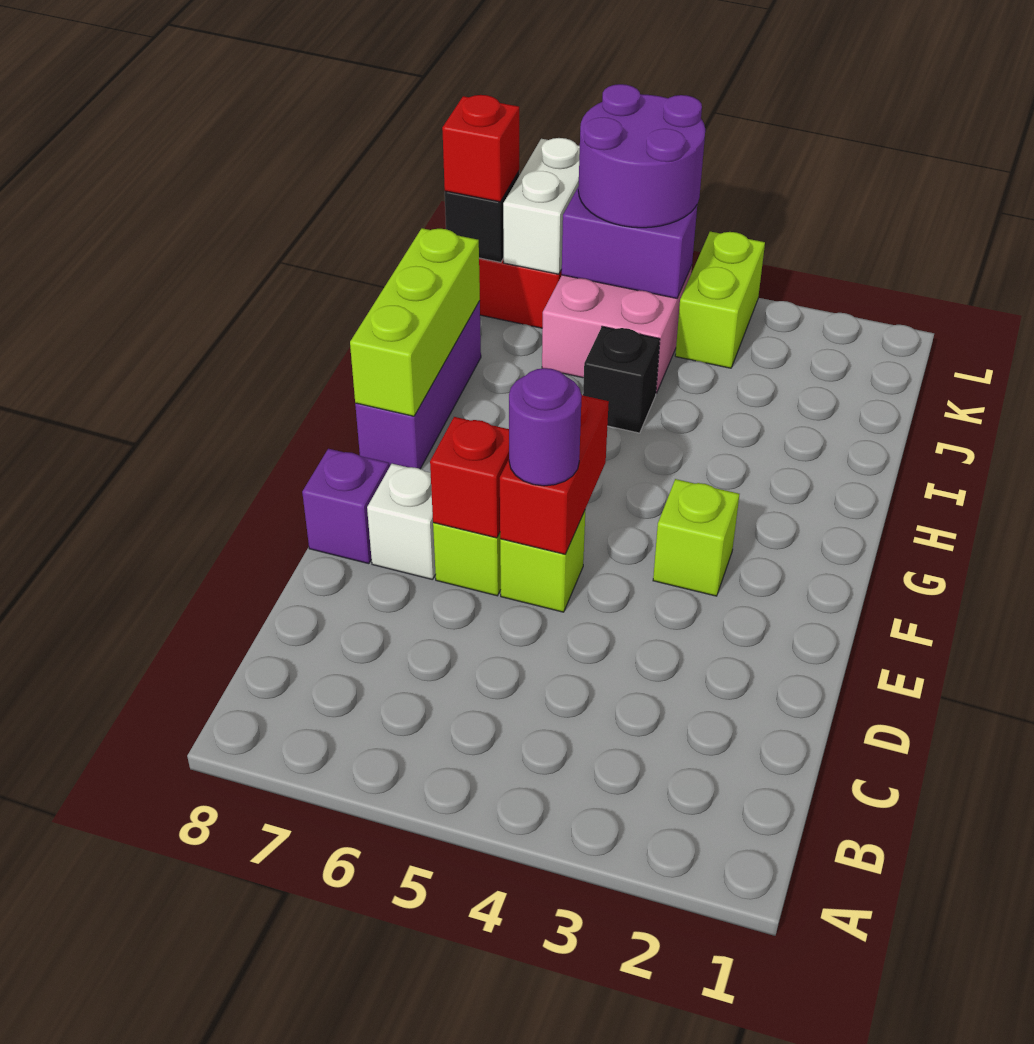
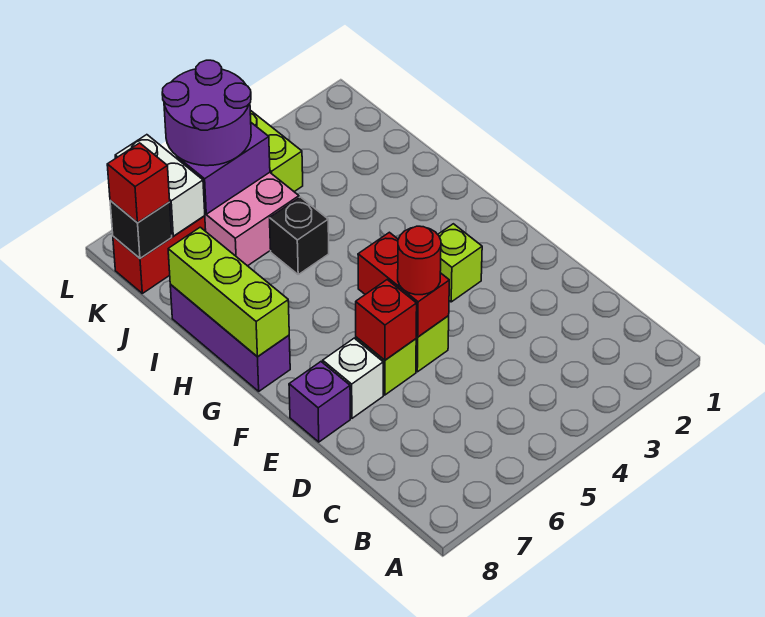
purple 1x1 round brick [509,368,582,486] -> red 1x1 round brick [398,226,441,295]

